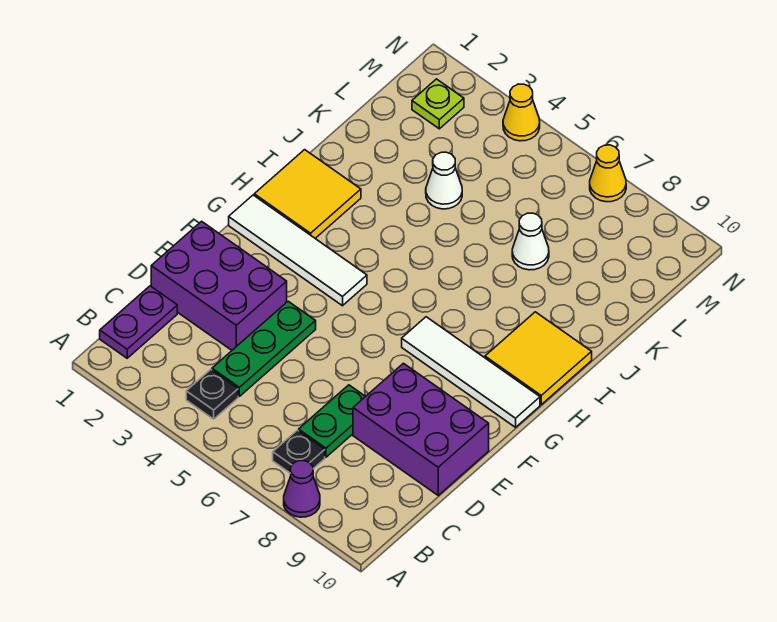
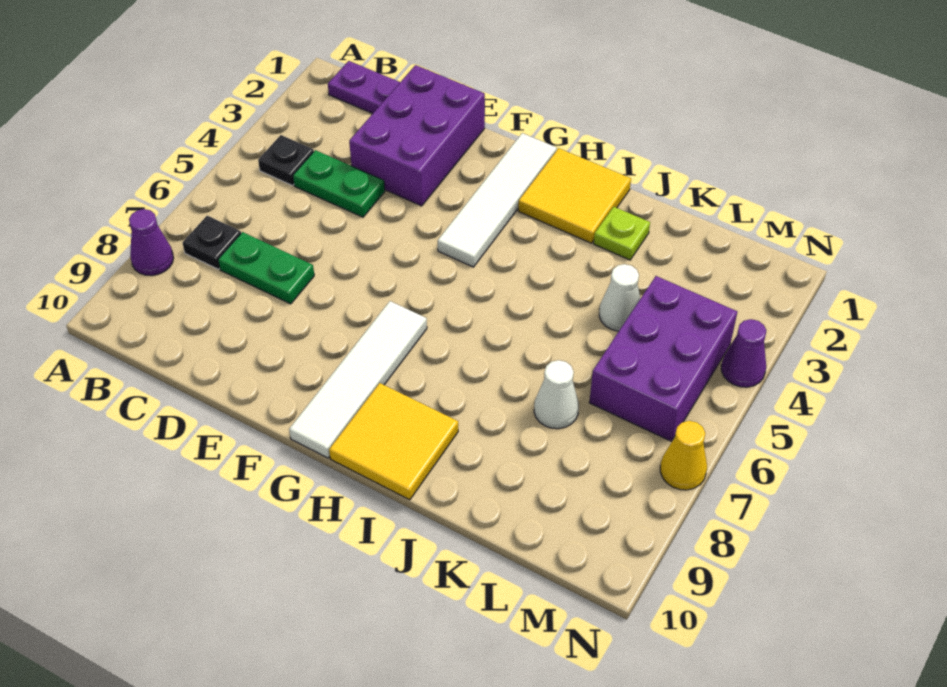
green 1x3 plate [212,301,316,396] -> green 1x2 plate [293,150,385,217]
purple 2x3 brick [353,363,489,495] -> purple 2x3 brick moved to [589,276,737,441]
lime 1x1 plate [412,79,464,129] -> lime 1x1 plate moved to [594,207,650,260]
yellow 1x1 cone [503,84,540,141] -> purple 1x1 cone [721,319,766,387]

